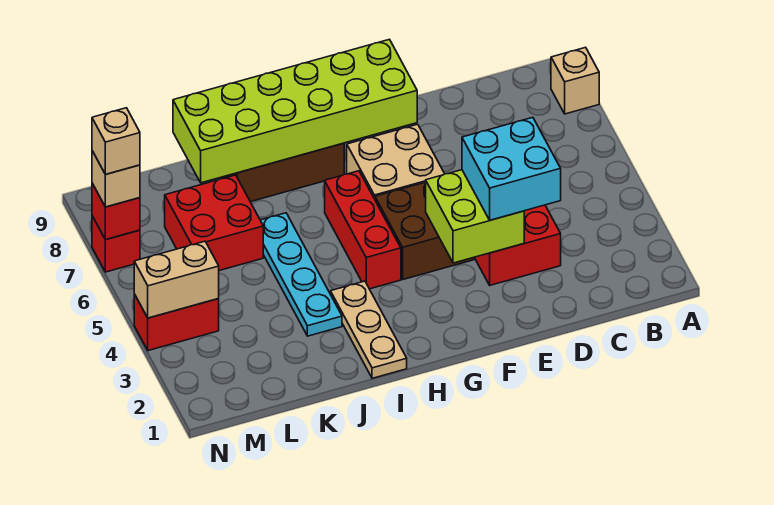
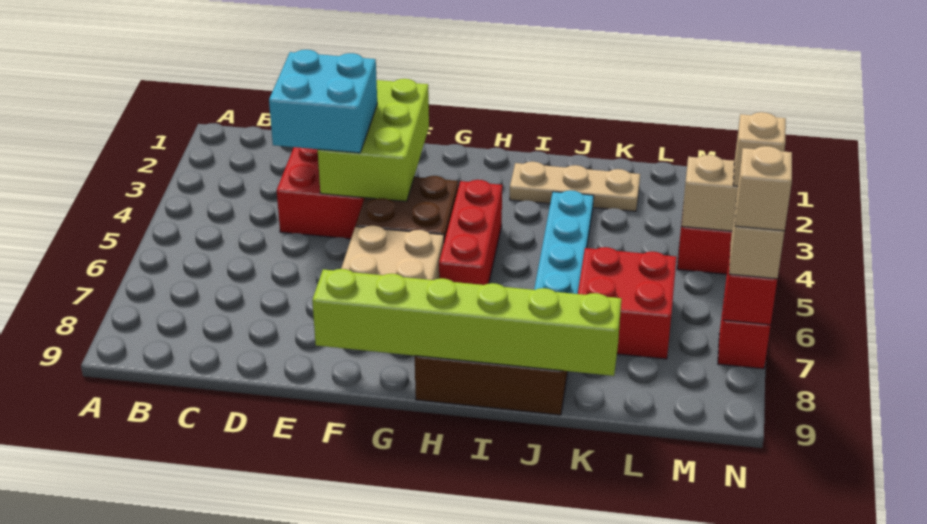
tan 1x1 brick [551,47,599,114] -> tan 1x1 brick moved to [733,112,786,186]
lime 2x2 brick [426,170,524,263] -> lime 2x3 brick [318,79,429,201]
lime 2x6 brick [173,39,417,183] -> lime 1x6 brick [312,269,621,376]
tan 1x3 plate [330,281,407,378] -> tan 1x3 plate turned to [510,162,640,211]

